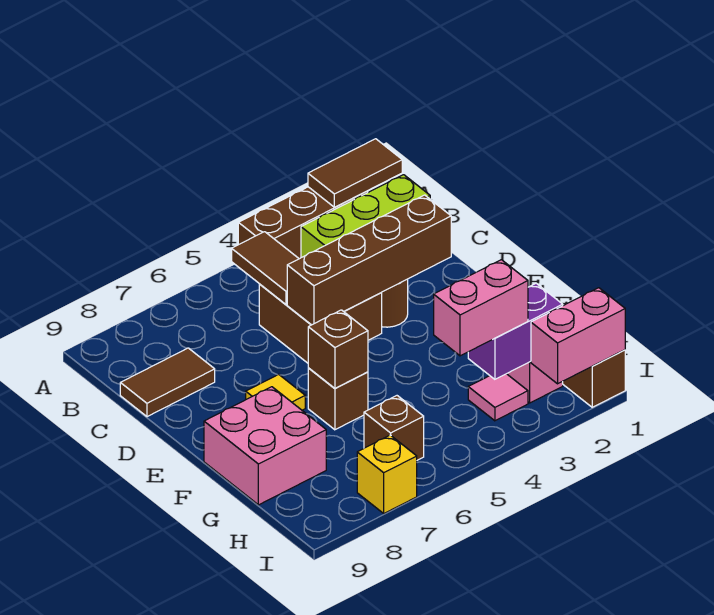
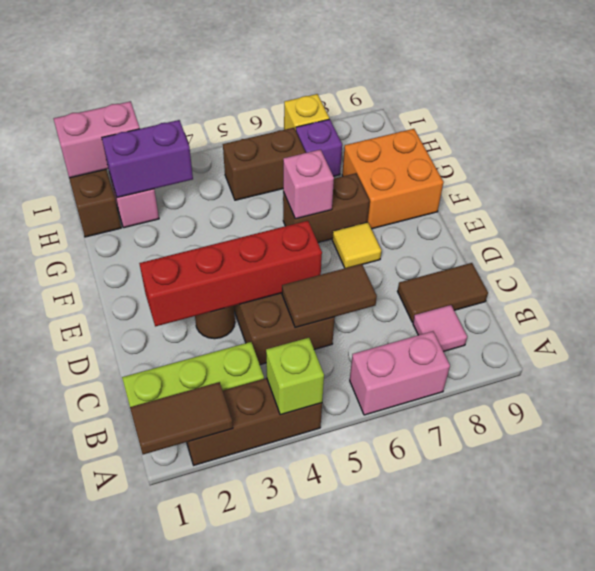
none -> lime 1x1 brick [266,338,324,415]
brown 1x2 tile [232,232,299,304] -> brown 1x2 tile turned to [282,264,377,328]
brown 1x4 brick [287,195,451,325] -> red 1x4 brick [139,221,322,327]
brown 1x1 brick [308,368,368,430] -> brown 1x2 brick [283,173,370,243]
brown 1x1 brick [308,310,368,388] -> pink 1x1 brick [283,149,334,219]
pink 2x2 brick [204,387,326,505] -> orange 2x2 brick [342,129,444,229]
pink 1x1 tile [468,374,528,421] -> pink 1x1 tile moved to [413,305,467,352]
pink 1x2 brick [434,260,528,356] -> pink 1x2 brick moved to [350,331,450,415]
brown 1x1 brick [364,396,424,460] -> brown 1x2 brick [223,128,306,200]
none -> purple 1x1 brick [296,119,342,176]

